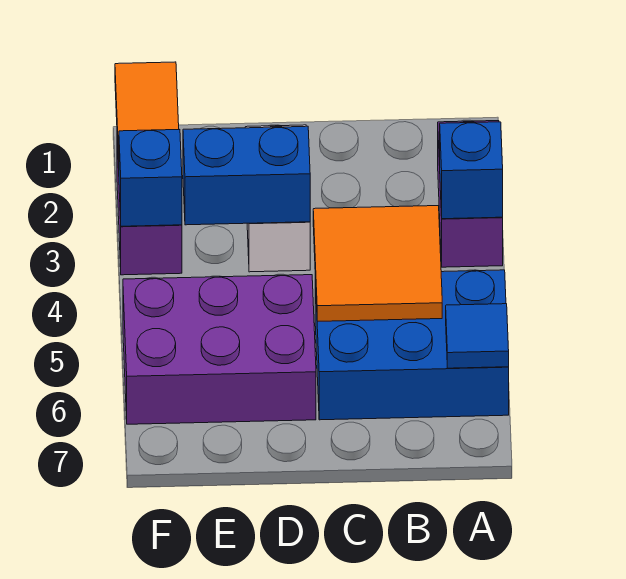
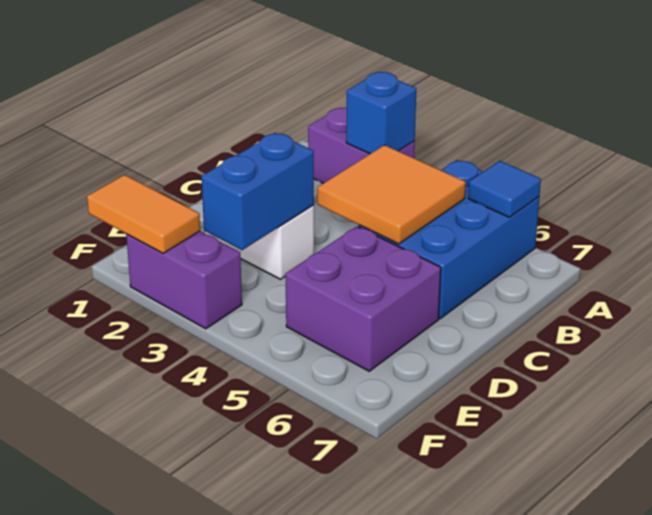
purple 2x3 brick [123,275,316,424] -> purple 2x2 brick [285,226,441,371]
blue 1x1 brick [119,129,182,226] -> none

